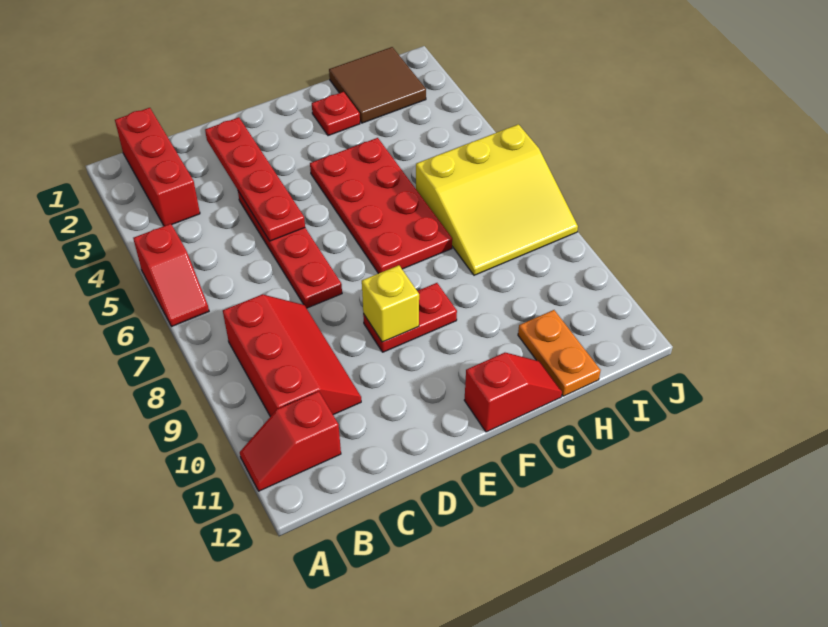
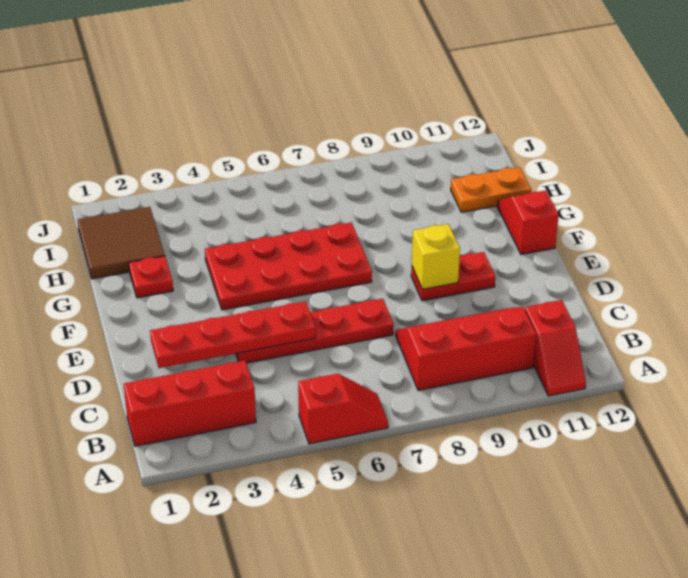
red 1x2 plate [363,283,457,352] -> red 1x2 plate turned to [411,252,495,301]
yellow 3x3 slope [416,124,578,275] -> none

